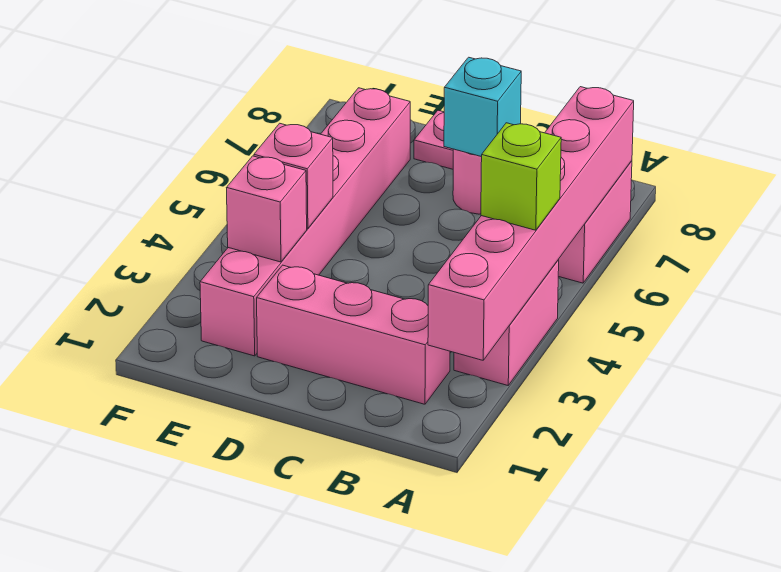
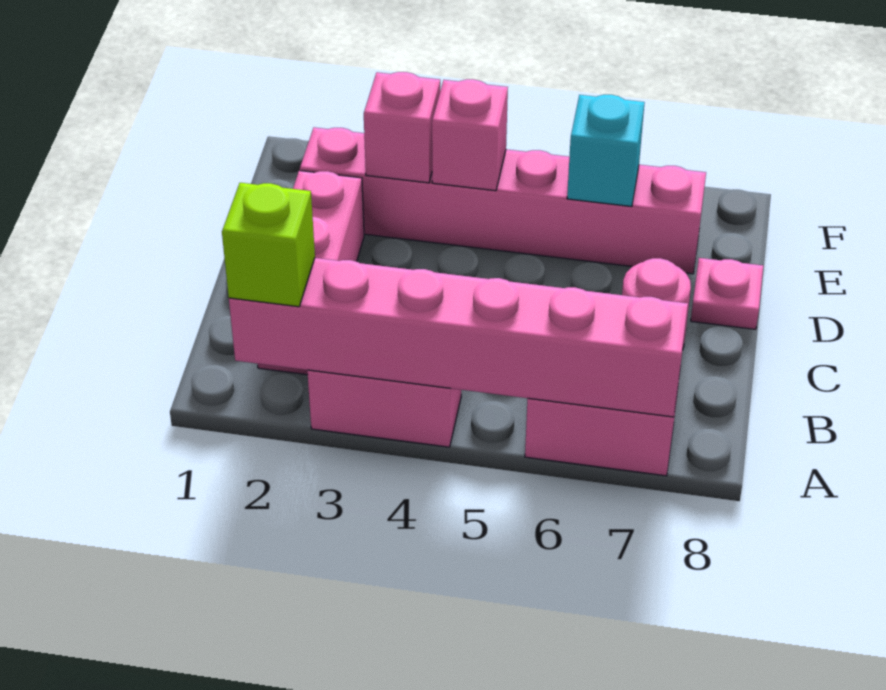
lime 1x1 brick [481,123,561,230] -> lime 1x1 brick moved to [222,183,315,307]
cyan 1x1 brick [444,57,521,157] -> cyan 1x1 brick moved to [567,95,645,207]

